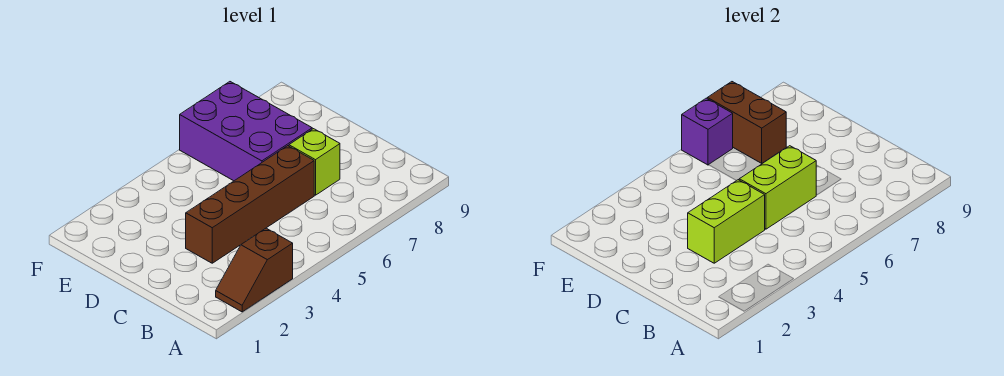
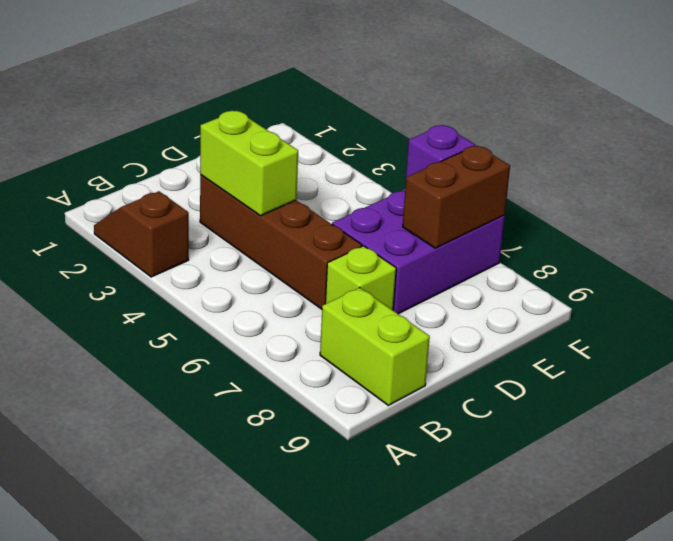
lime 1x2 brick [739,146,816,229] -> lime 1x2 brick moved to [320,288,430,405]

